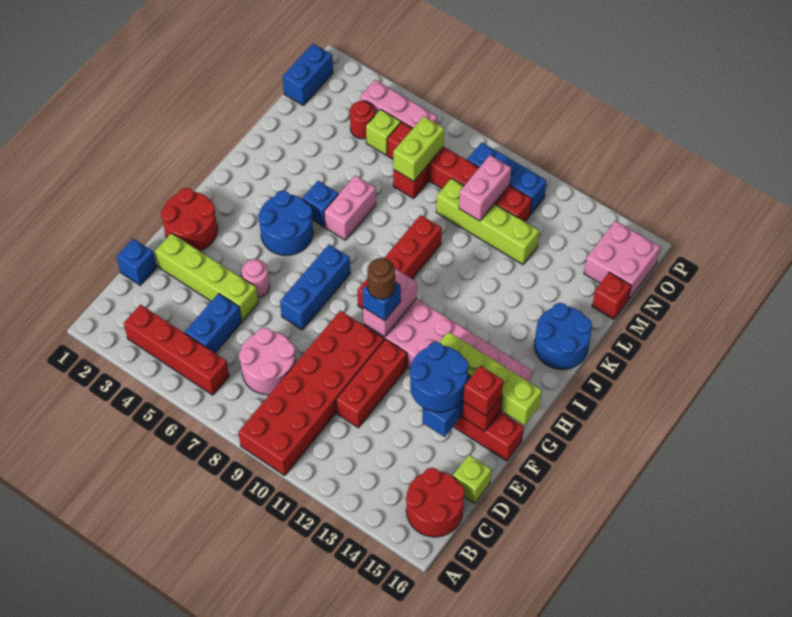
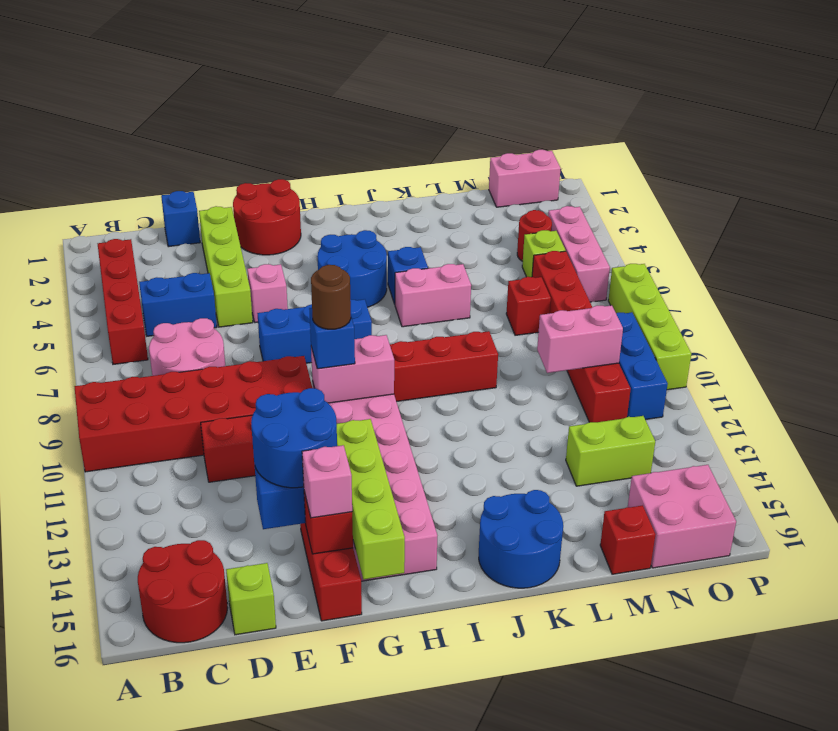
pink 1x1 round brick [242,259,270,298] -> pink 1x1 brick [247,264,288,323]
red 1x1 brick [463,366,503,416] -> pink 1x1 brick [302,445,352,518]
lime 1x2 brick [393,116,444,181] -> lime 1x2 brick moved to [566,416,655,486]
lime 1x4 brick [436,178,539,265] -> lime 1x4 brick moved to [608,264,691,390]
blue 1x2 brick [282,44,333,105] -> pink 1x2 brick [489,150,561,207]

